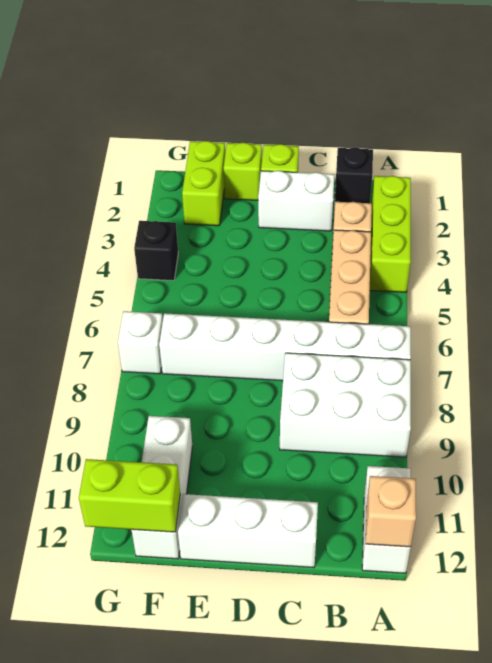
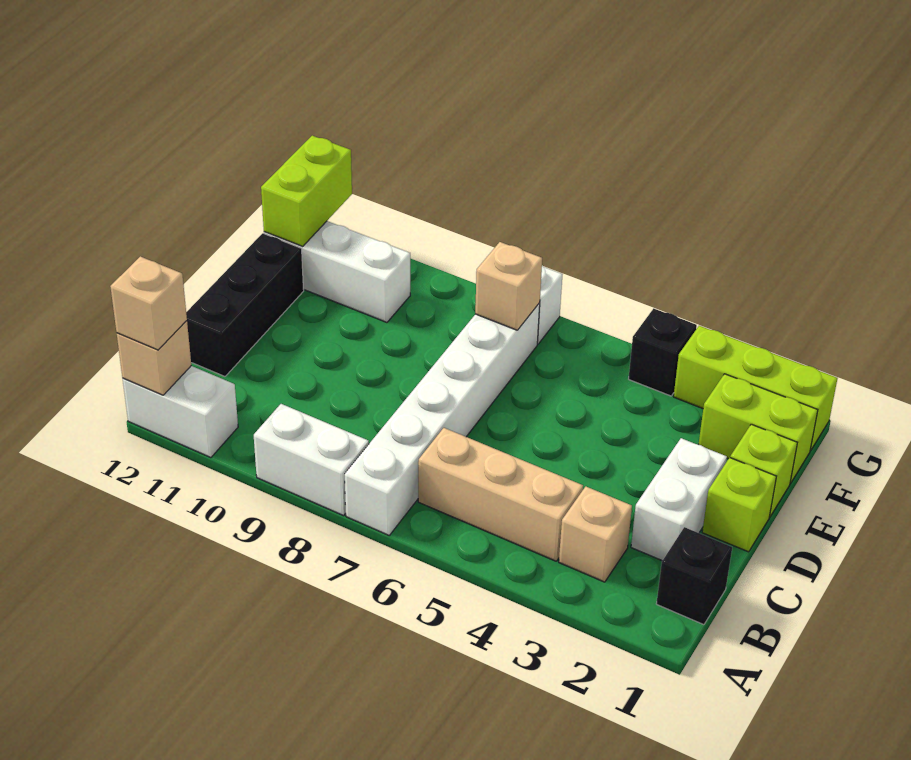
lime 1x3 brick [370,176,411,292] -> lime 1x3 brick moved to [674,326,837,451]
white 2x3 brick [280,353,411,457] -> white 1x2 brick [254,404,369,516]
none -> tan 1x1 brick [110,256,187,350]
white 1x3 brick [178,494,318,568] -> black 1x3 brick [186,233,304,376]
none -> tan 1x1 brick [475,242,542,330]

